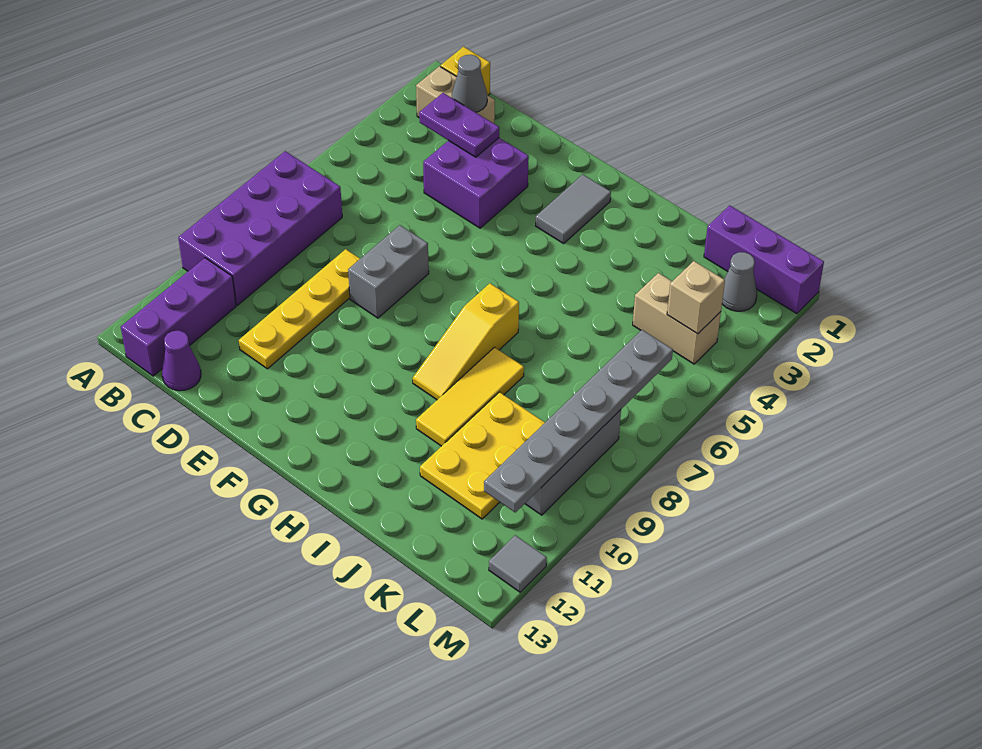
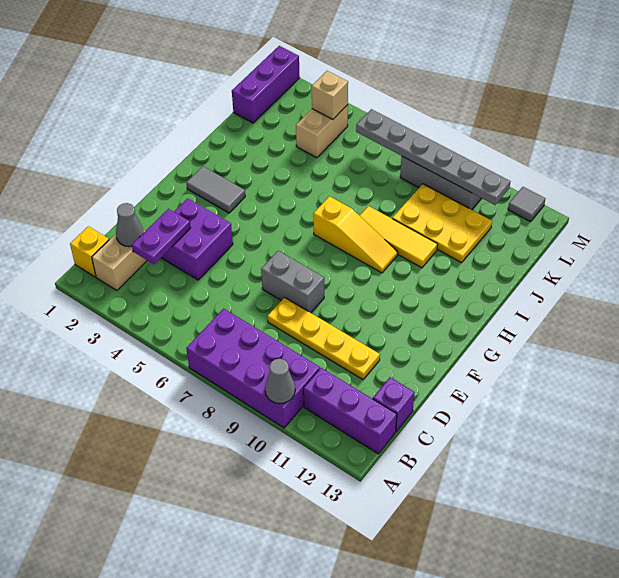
purple 1x1 cone [162,331,201,391] -> purple 1x1 brick [373,377,415,432]
grey 1x1 cone [722,252,757,311] -> grey 1x1 cone moved to [265,359,295,403]

